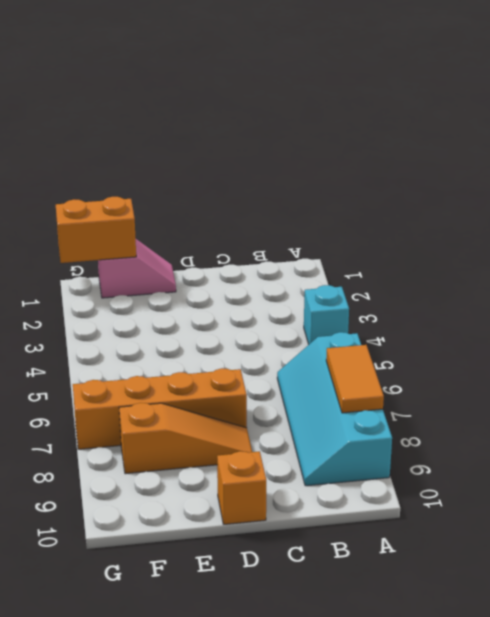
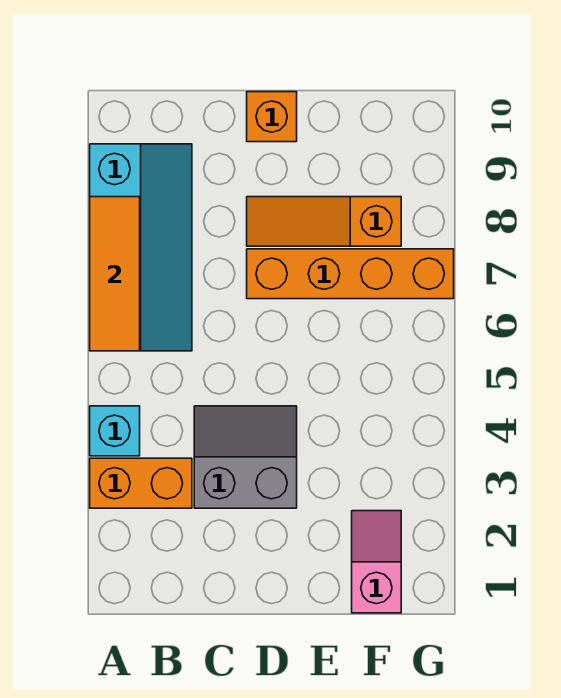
orange 1x2 tile [326,345,384,413] -> orange 1x3 tile [90,197,140,351]
none -> grey 2x2 slope [194,406,297,508]
pink 1x2 slope [98,239,176,298] -> pink 1x2 slope turned to [352,511,401,613]
orange 1x2 brick [56,197,136,263] -> orange 1x2 brick moved to [90,458,192,508]

